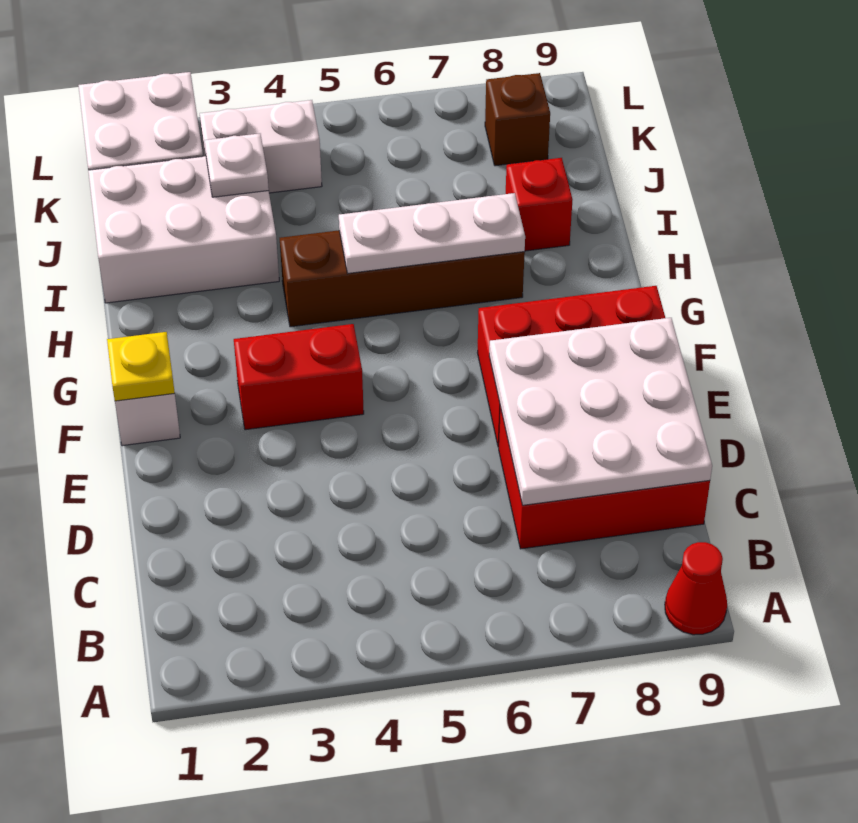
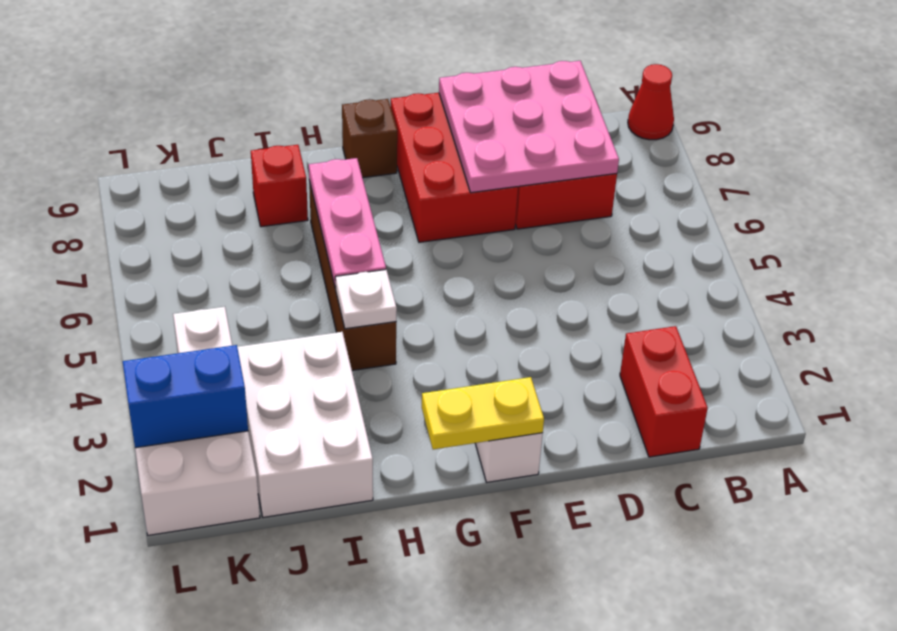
white 3x3 plate [489,318,712,505] -> pink 3x3 plate [439,61,619,193]
yellow 1x1 plate [107,332,175,401] -> yellow 1x2 plate [422,377,544,449]
red 1x2 brick [234,324,364,430] -> red 1x2 brick moved to [620,326,708,457]
white 1x3 plate [339,193,525,273] -> pink 1x3 plate [309,158,386,288]
white 1x1 plate [204,134,269,197] -> white 1x1 plate moved to [335,270,397,329]
none -> blue 1x2 brick [123,345,248,448]
brown 1x1 brick [485,73,550,166] -> brown 1x1 brick moved to [342,99,397,178]

